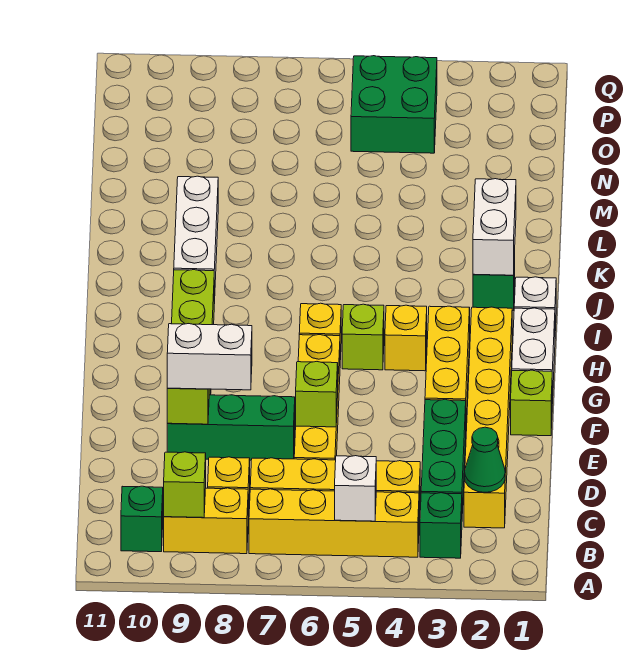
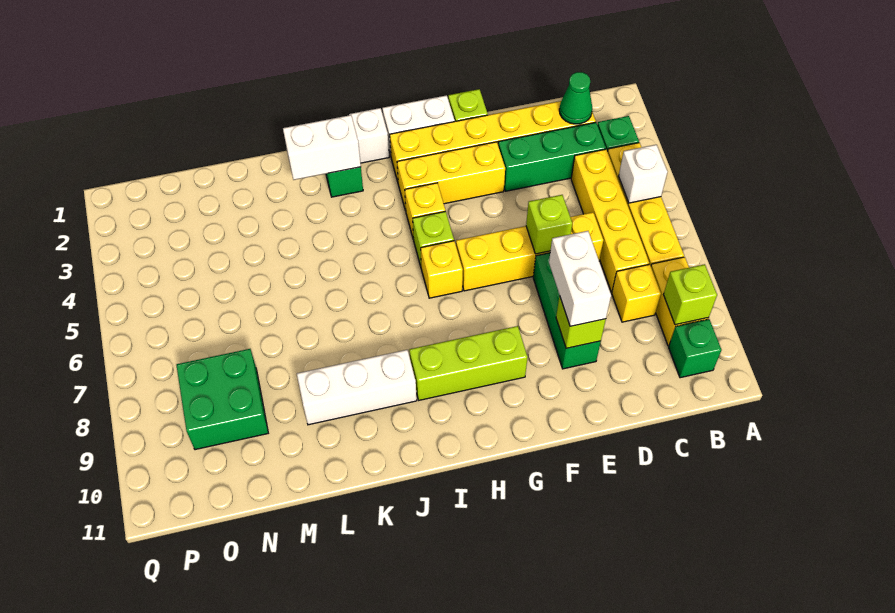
green 2x2 brick [351,56,437,153] -> green 2x2 brick moved to [176,349,268,450]

